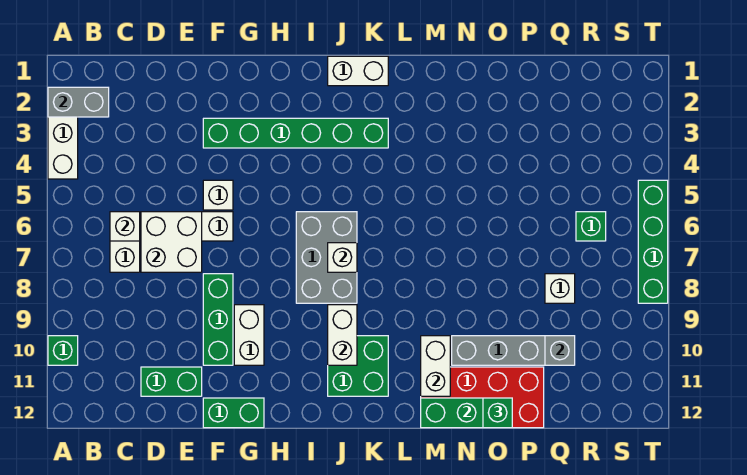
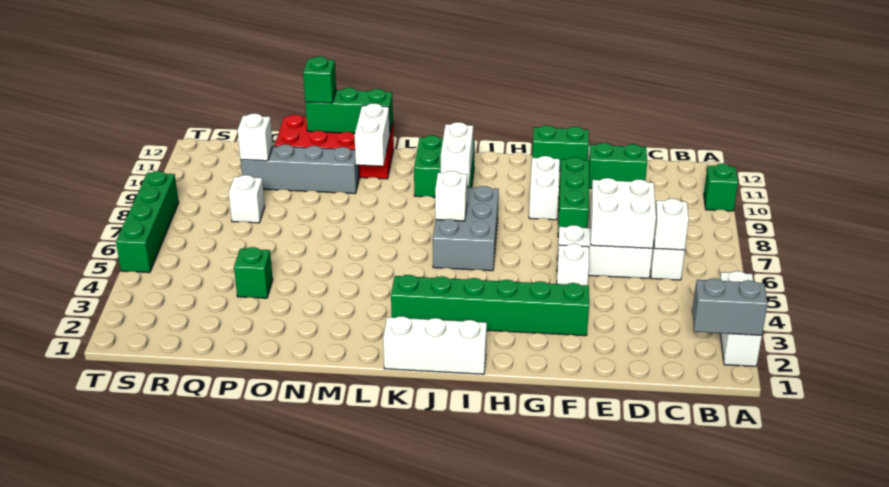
white 1x2 brick [328,56,388,86] -> white 1x3 brick [383,316,487,374]
grey 1x1 brick [545,336,575,365] -> white 1x1 brick [237,114,273,161]
green 1x1 brick [576,212,606,241] -> green 1x1 brick moved to [234,247,273,298]

